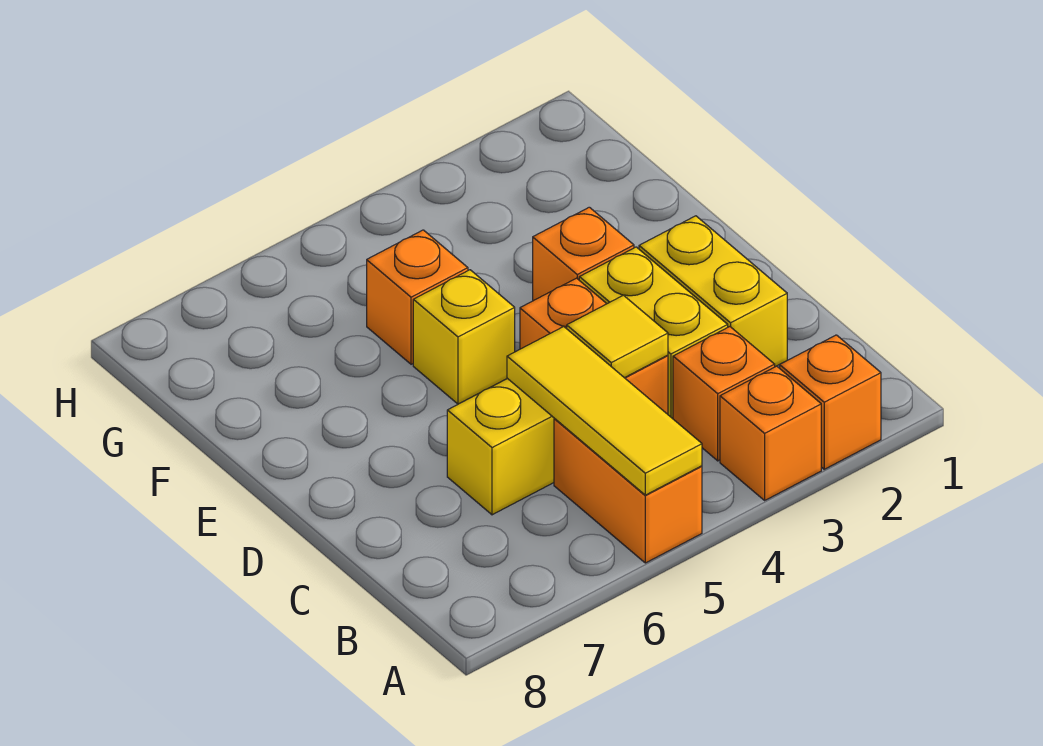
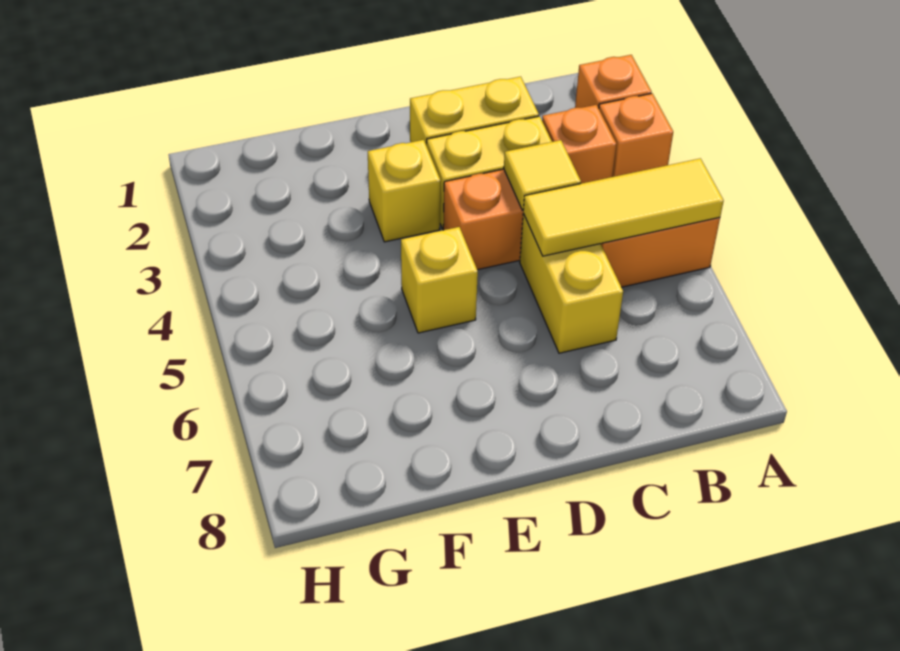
orange 1x1 brick [533,207,634,301] -> yellow 1x1 brick [368,140,440,242]
orange 1x1 brick [367,230,468,364] -> none

